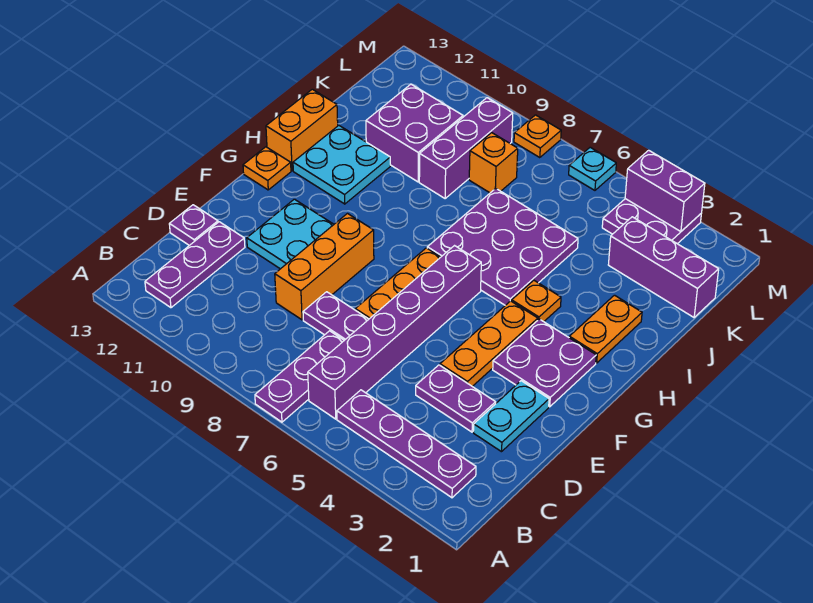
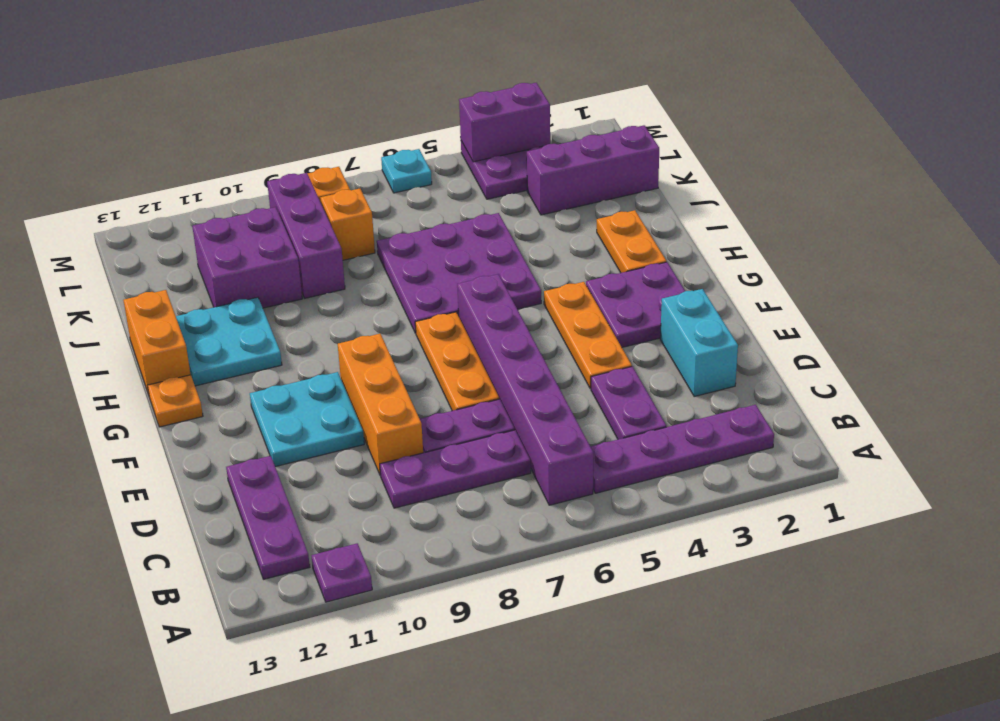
purple 1x3 plate [255,331,344,422] -> purple 1x3 plate turned to [380,430,531,508]
cyan 1x2 plate [474,381,549,452] -> cyan 1x2 brick [660,289,738,396]
purple 1x2 plate [416,365,496,432] -> purple 1x2 plate turned to [591,366,666,439]
purple 1x1 plate [169,205,218,245] -> purple 1x1 plate moved to [311,543,372,602]
orange 1x1 plate [512,280,561,322] -> none

